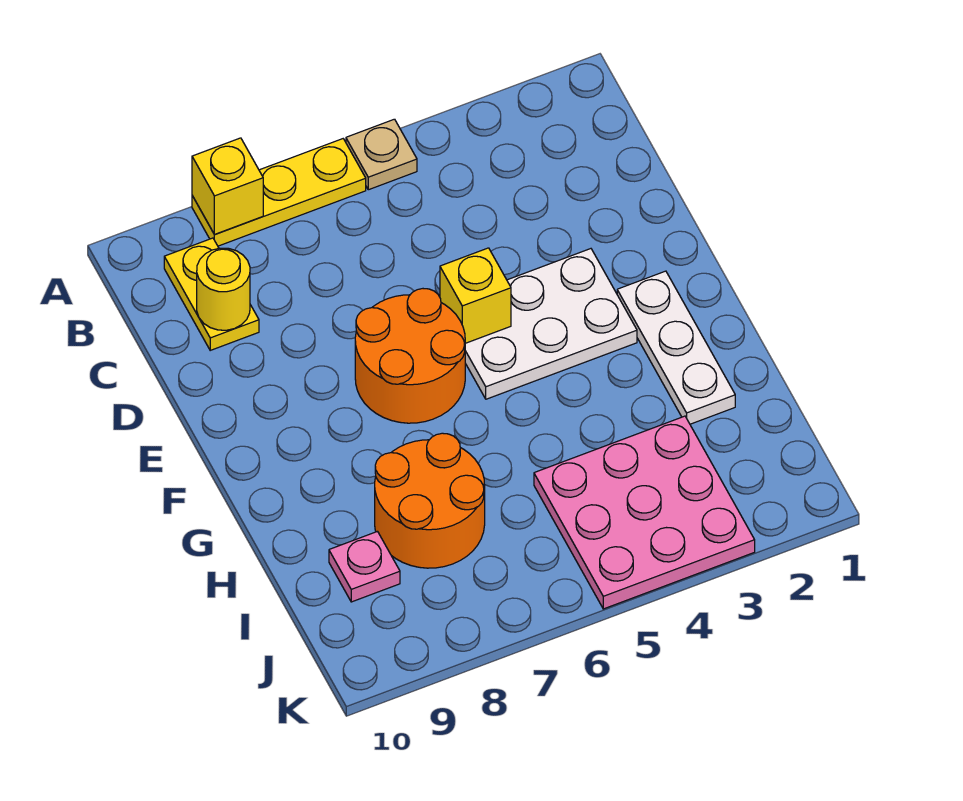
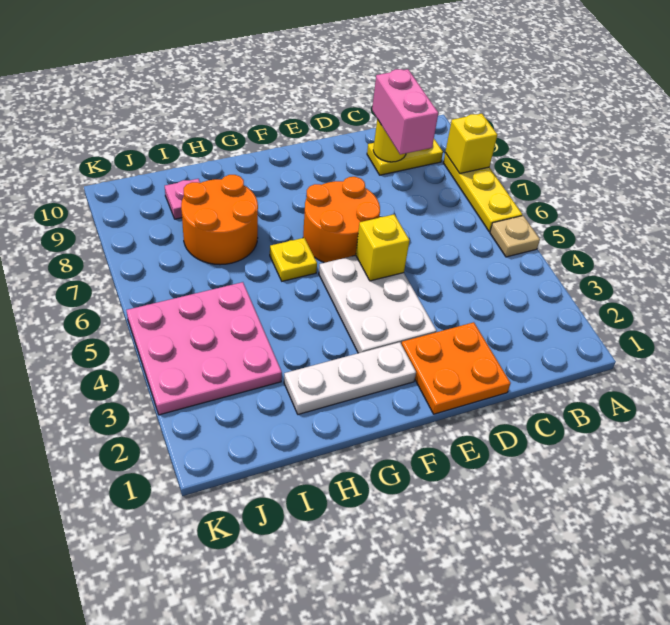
none -> pink 1x2 brick [372,69,438,155]
none -> orange 2x2 plate [401,322,511,414]
none -> yellow 1x1 plate [270,238,317,281]

